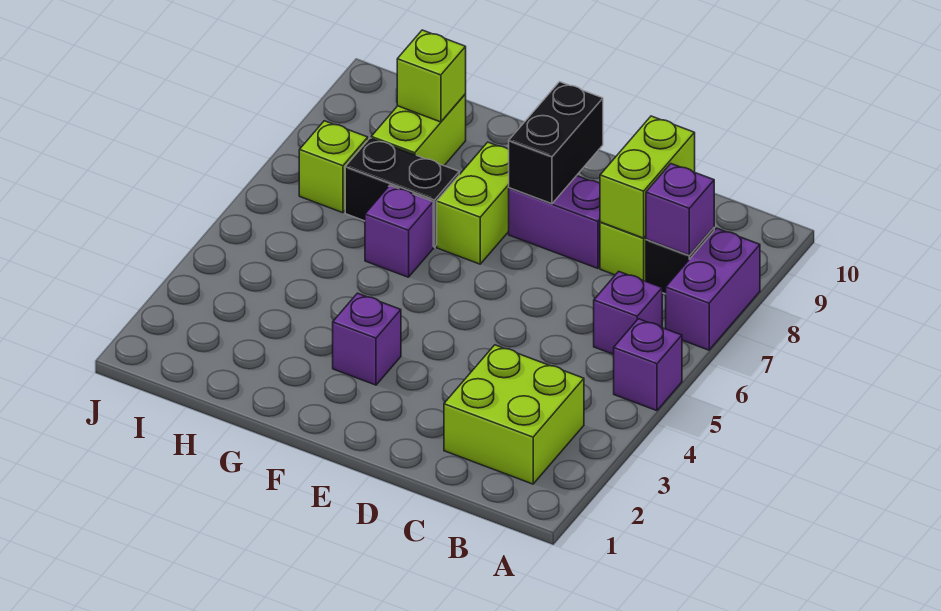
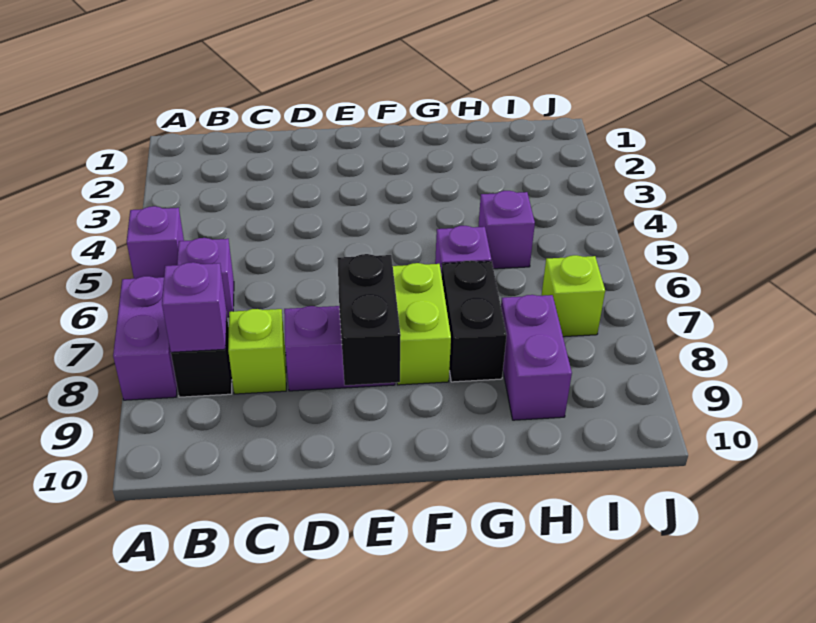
lime 2x2 brick [444,345,584,484] -> none
lime 1x2 brick [600,116,695,238] -> none
purple 1x1 brick [333,293,401,385] -> purple 1x1 brick moved to [478,191,535,269]
black 1x2 brick [345,138,459,247] -> black 1x2 brick turned to [442,260,507,382]
lime 1x2 brick [371,94,466,166] -> purple 1x2 brick [501,295,572,420]
lime 1x1 brick [397,30,466,122] -> none

